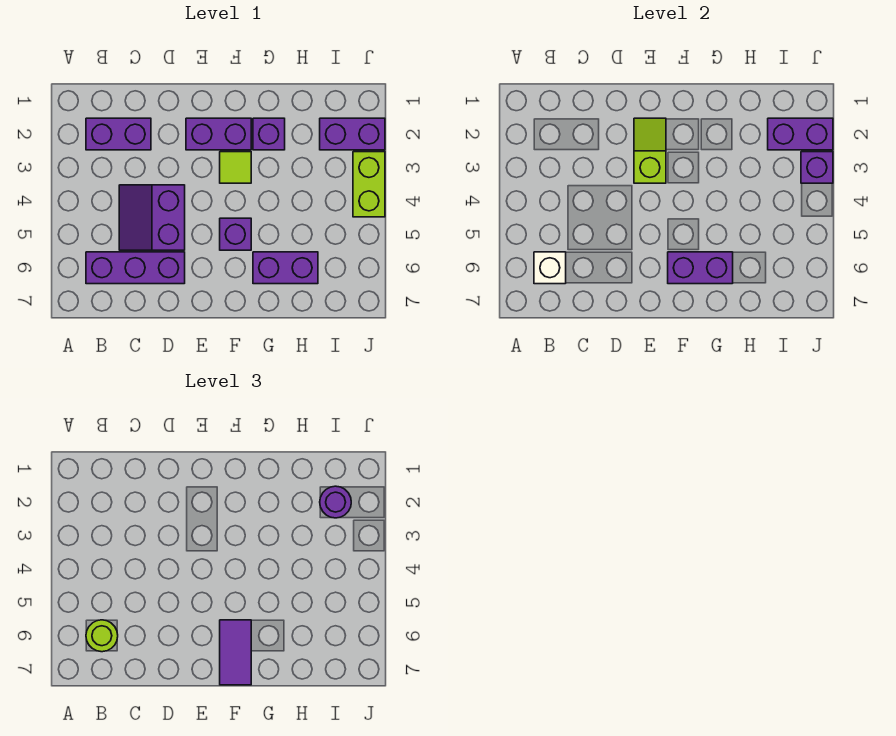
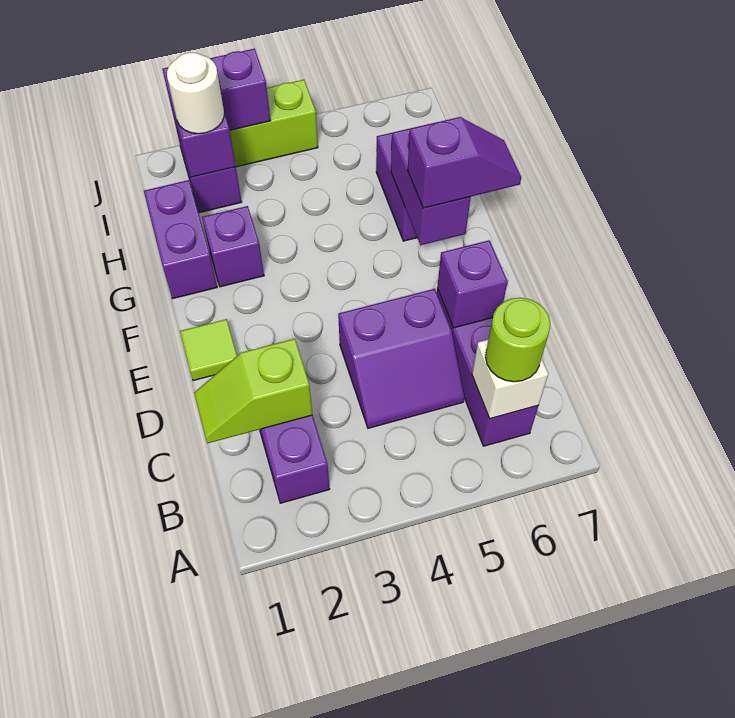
purple 1x2 brick [186,118,251,150] -> purple 1x2 brick moved to [144,180,217,299]
lime 1x2 slope [634,118,666,183] -> lime 1x2 slope moved to [194,339,312,443]
lime 1x1 tile [220,152,251,183] -> lime 1x1 tile moved to [180,319,237,381]
purple 1x1 brick [220,218,251,250] -> purple 1x1 brick moved to [437,240,508,328]
purple 1x2 tile [220,620,251,685] -> purple 1x2 slope [408,117,521,208]
purple 1x1 round brick [320,486,351,518] -> white 1x1 round brick [167,52,224,134]

